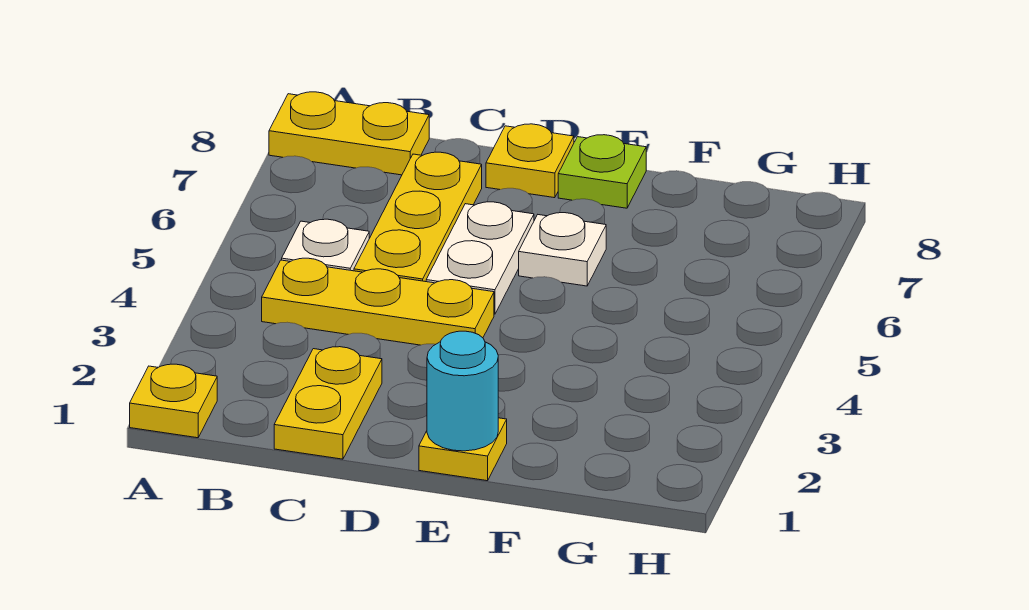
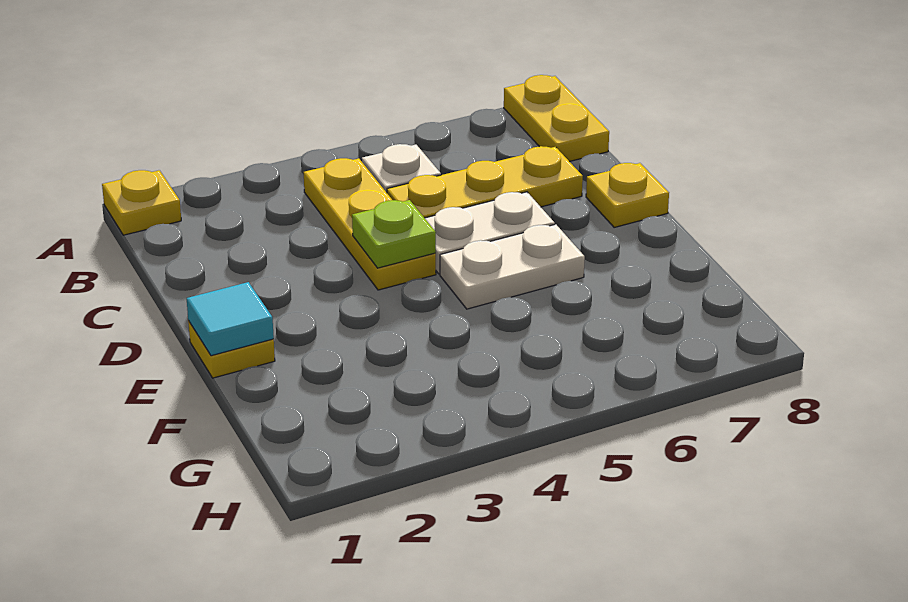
yellow 1x2 plate [274,347,382,459] -> none
cyan 1x1 round brick [427,331,498,451] -> cyan 1x1 tile [187,282,274,356]
white 1x1 plate [519,213,606,286] -> white 1x2 plate [440,224,585,309]
lime 1x1 plate [558,135,646,208] -> lime 1x1 plate moved to [352,200,436,268]

